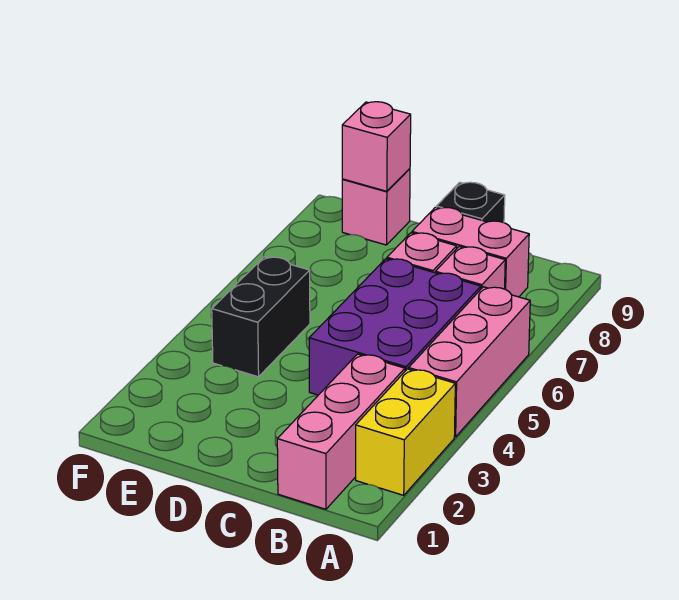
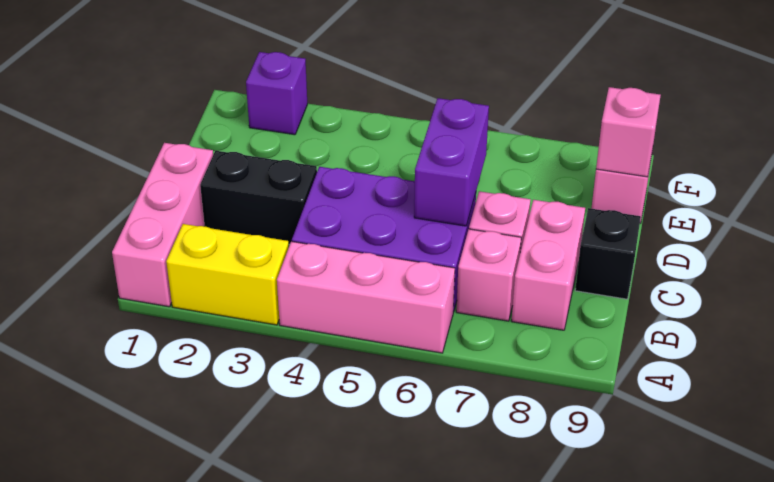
pink 1x3 brick [277,354,405,509] -> pink 1x3 brick turned to [112,143,213,307]
none -> purple 1x2 brick [414,98,489,226]
black 1x2 brick [212,257,310,377] -> black 1x2 brick moved to [200,151,317,244]
none -> purple 1x1 brick [246,52,307,135]

